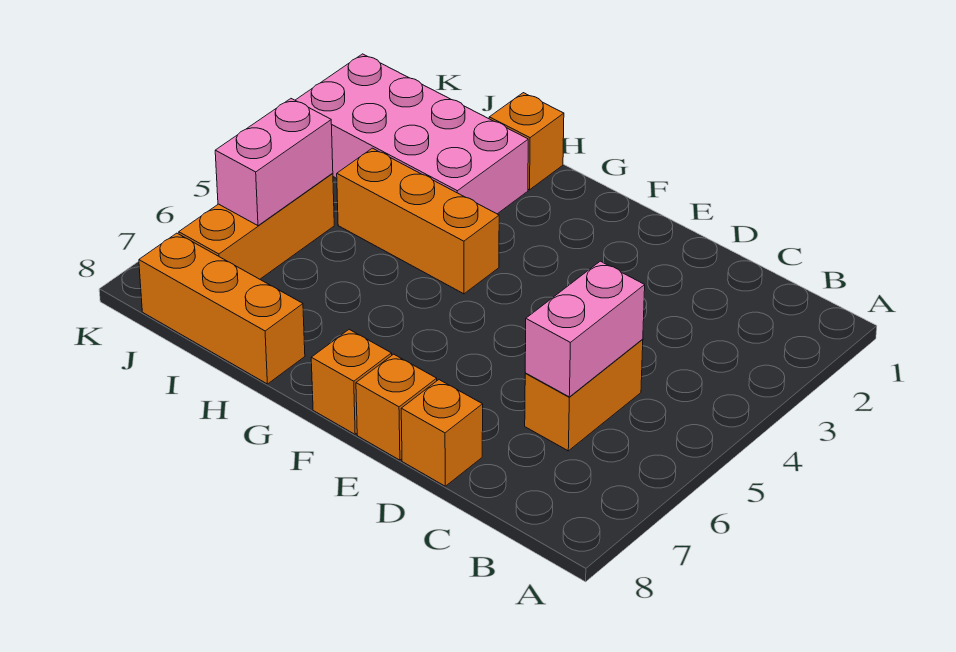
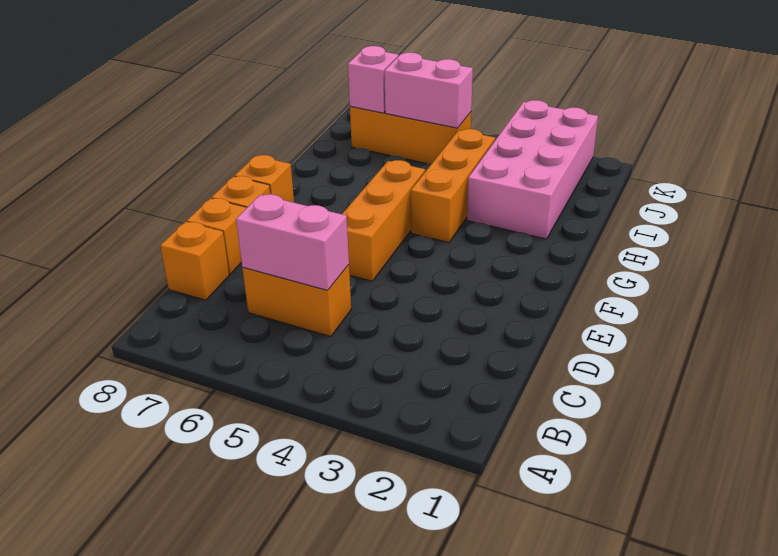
orange 1x1 brick [489,93,564,190] -> orange 1x1 brick moved to [160,222,229,300]
orange 1x3 brick [139,233,305,384] -> orange 1x3 brick moved to [342,160,425,281]
none -> pink 1x1 brick [348,46,398,113]

